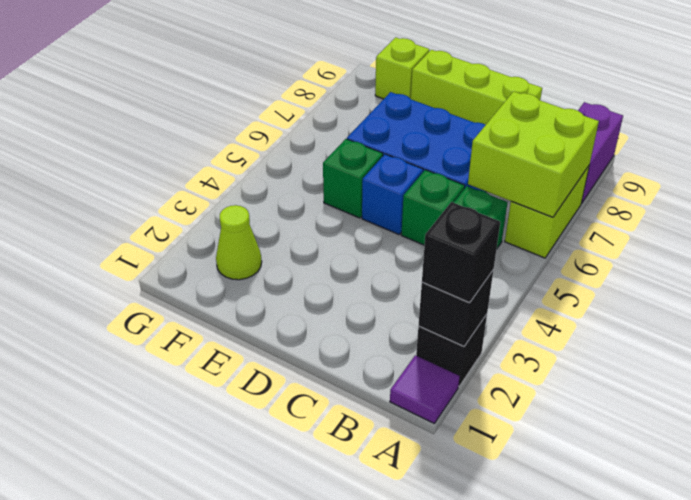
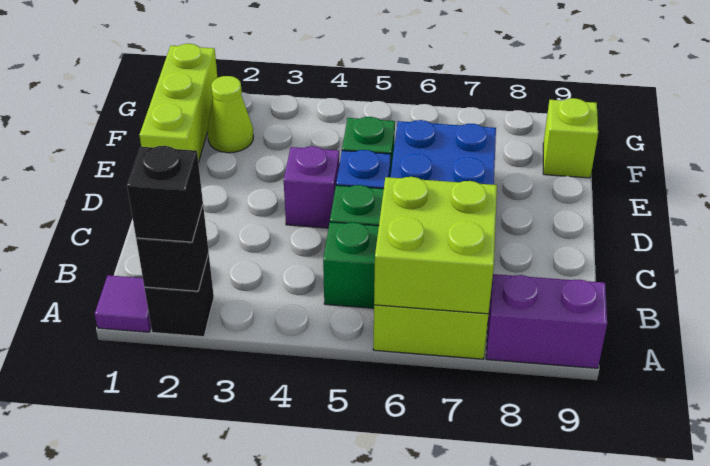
lime 1x3 brick [411,50,542,125] -> lime 1x3 brick moved to [139,44,217,163]
none -> purple 1x1 brick [284,146,340,228]

